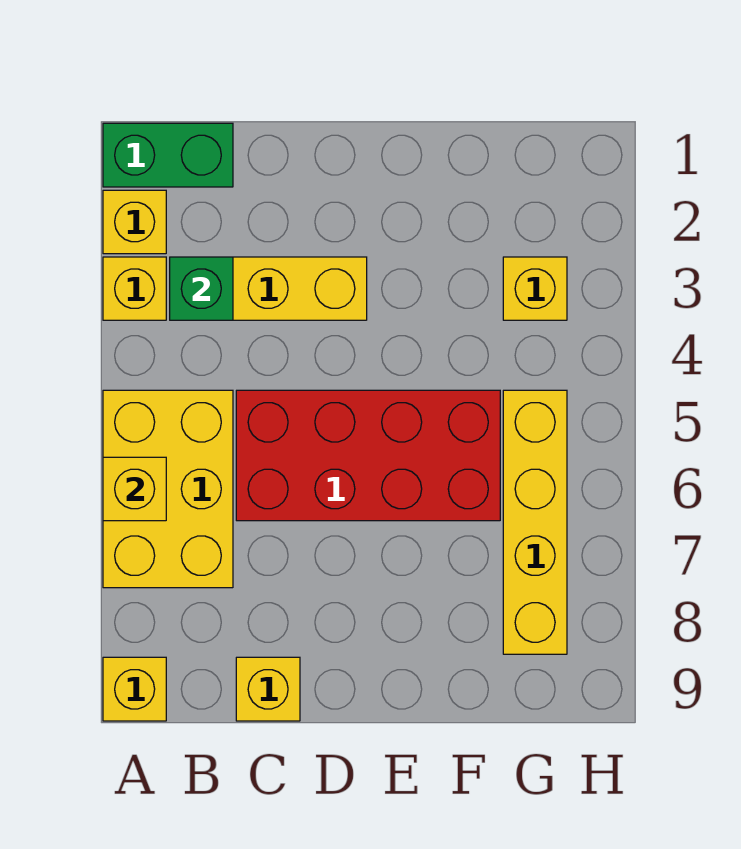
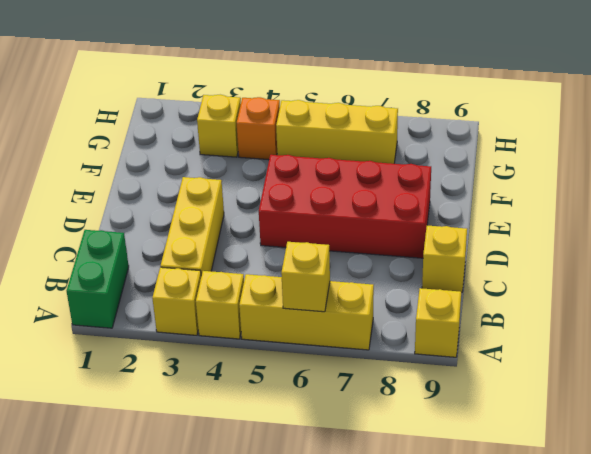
yellow 1x1 brick [103,190,166,254] -> yellow 1x1 brick moved to [196,271,244,339]
yellow 2x3 brick [103,390,233,588] -> yellow 1x3 brick [239,274,374,350]
green 1x1 brick [170,257,233,320] -> none
red 2x4 brick [236,390,500,521] -> red 2x4 brick turned to [259,155,431,258]
none -> orange 1x1 brick [237,97,280,160]
yellow 1x4 brick [503,390,567,654] -> yellow 1x3 brick [276,100,398,164]

